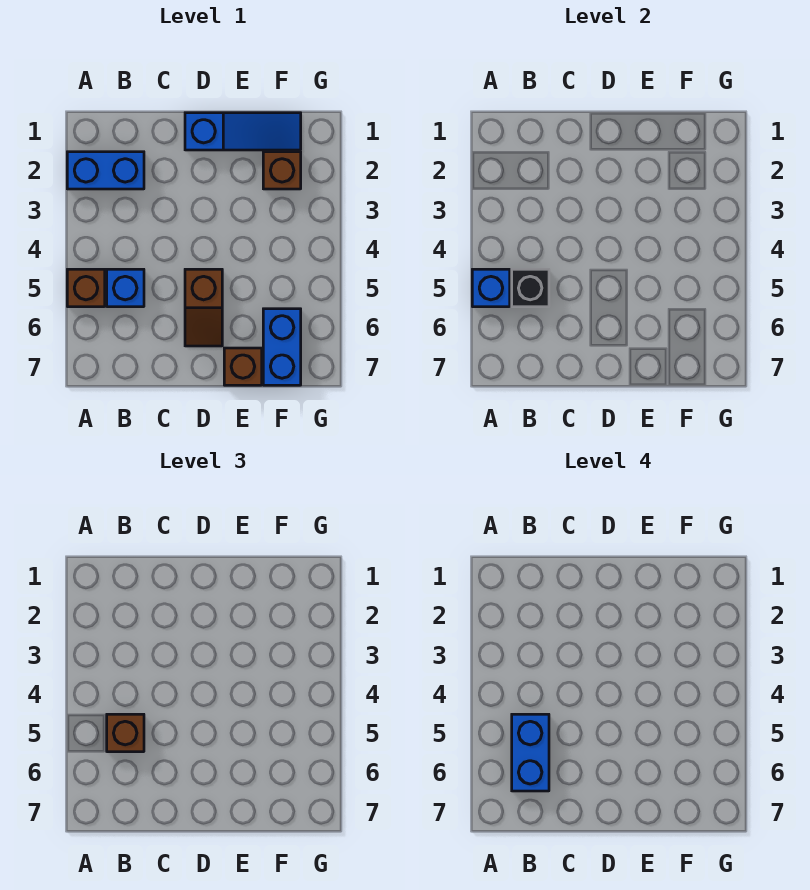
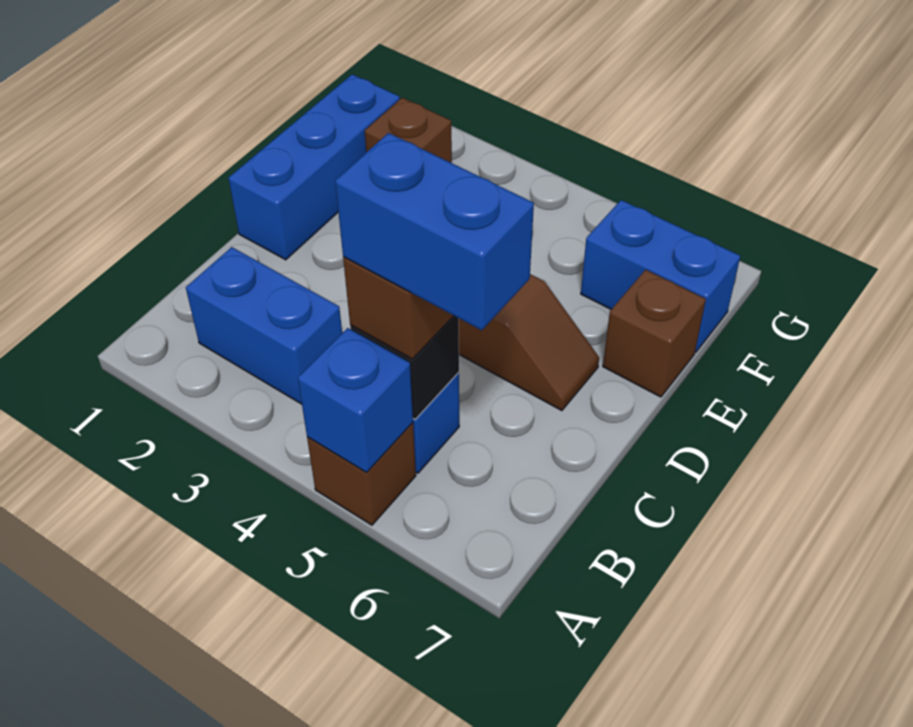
blue 1x2 brick [67,152,144,189] -> blue 1x2 brick turned to [186,247,342,404]
blue 1x3 slope [185,113,301,150] -> blue 1x3 brick [229,74,400,260]

